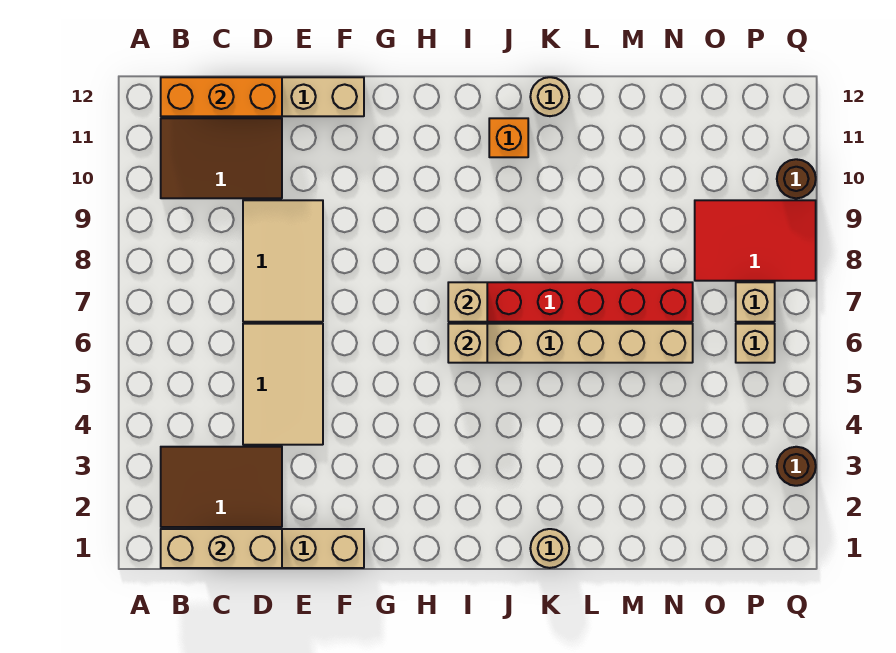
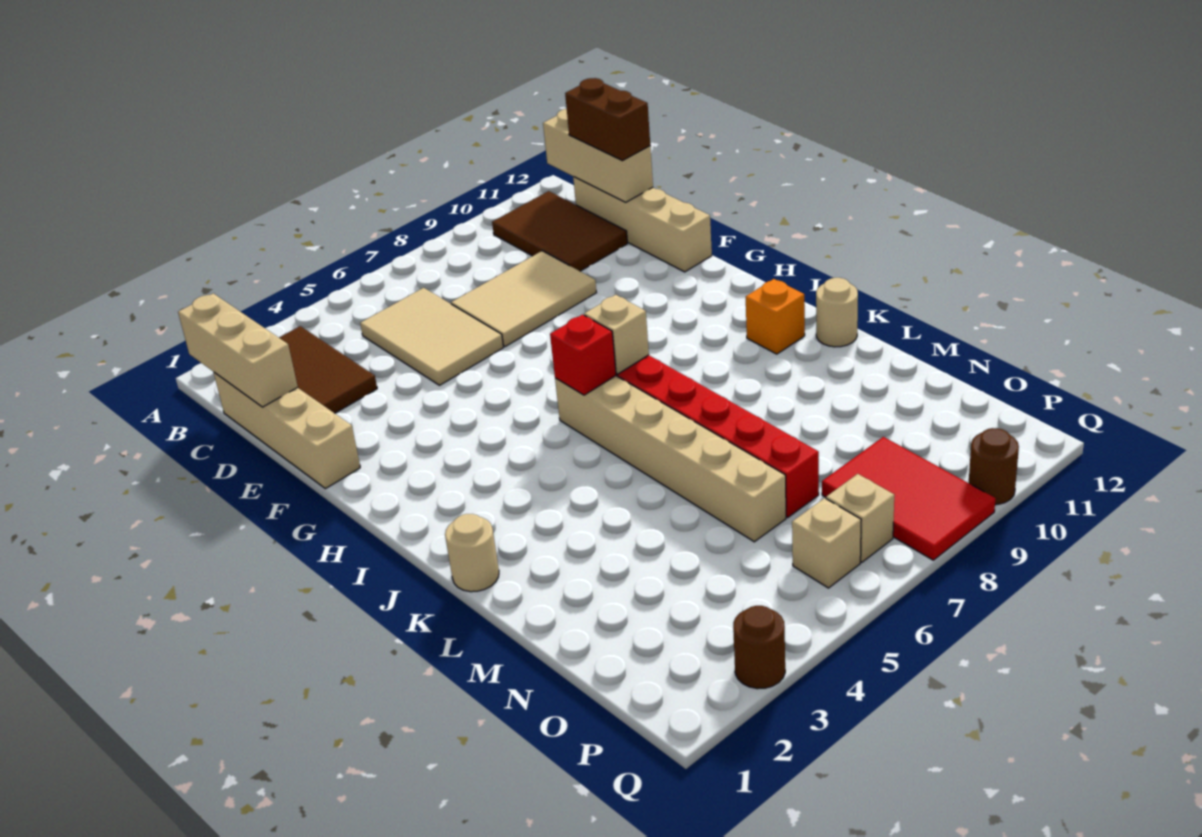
orange 1x3 brick [161,77,282,116] -> tan 1x3 brick [543,109,653,202]
none -> brown 1x2 brick [565,78,650,161]
tan 2x3 tile [243,324,323,445] -> tan 2x3 tile turned to [360,288,503,385]
tan 1x1 brick [448,324,487,363] -> red 1x1 brick [550,315,616,395]

